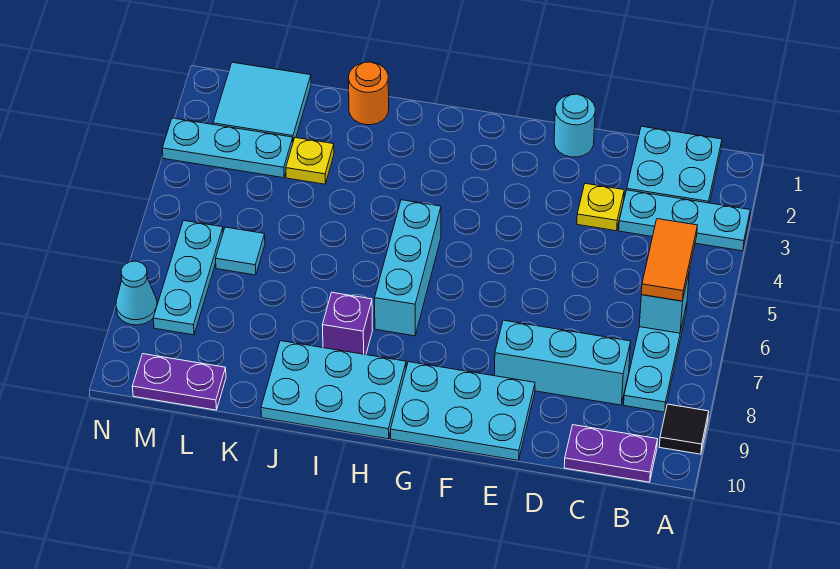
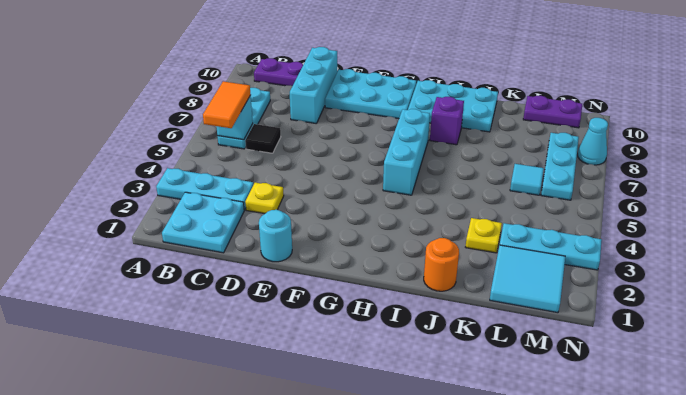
black 1x1 tile [659,404,709,454] -> black 1x1 tile moved to [245,124,281,153]
cyan 1x3 brick [494,320,631,405] -> cyan 1x3 brick turned to [290,47,337,123]

